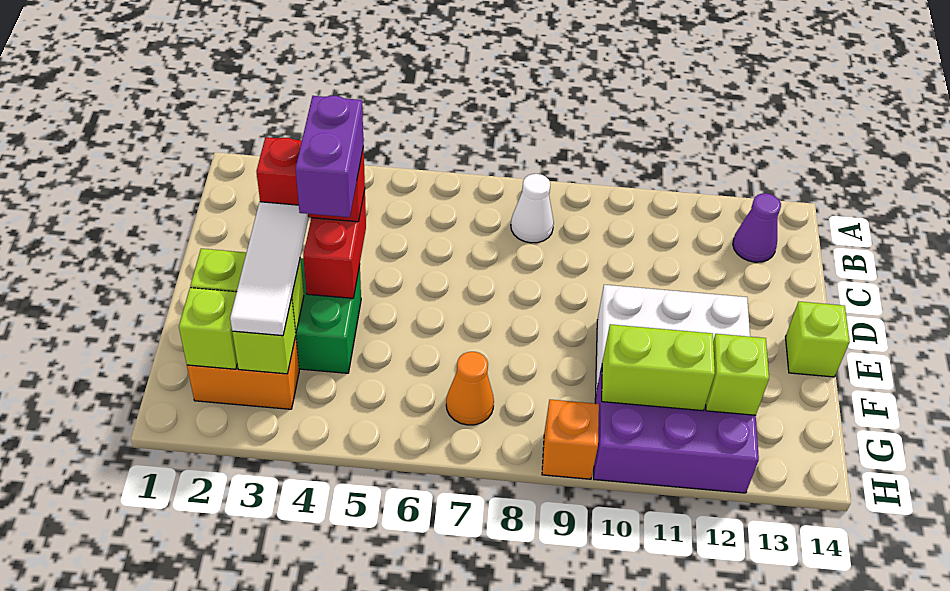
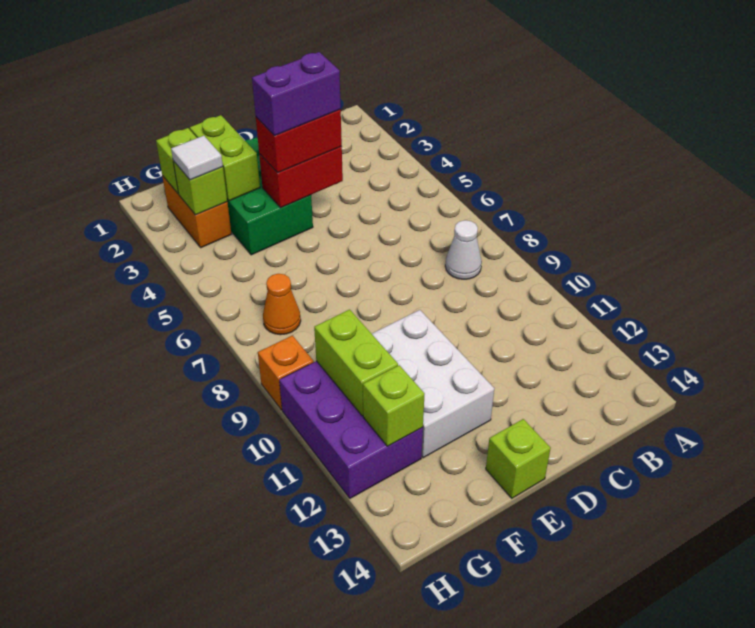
purple 1x1 cone [733,193,781,262] -> none
red 1x2 brick [256,137,365,222] -> red 1x2 brick turned to [256,110,342,173]
white 1x3 tile [230,202,309,336] -> white 1x1 tile [171,136,223,180]

